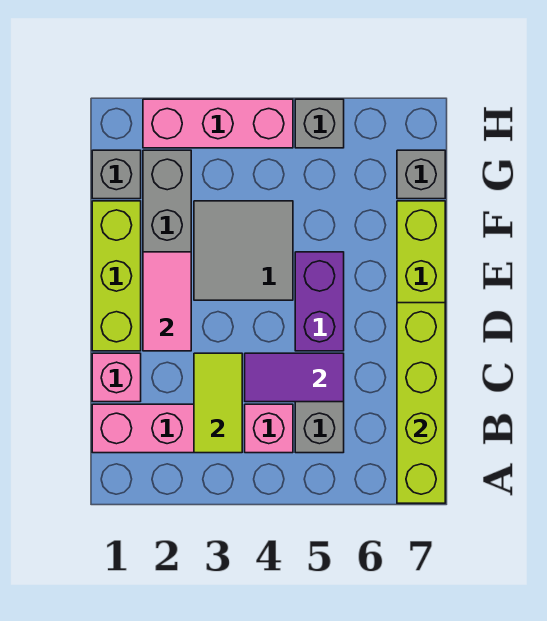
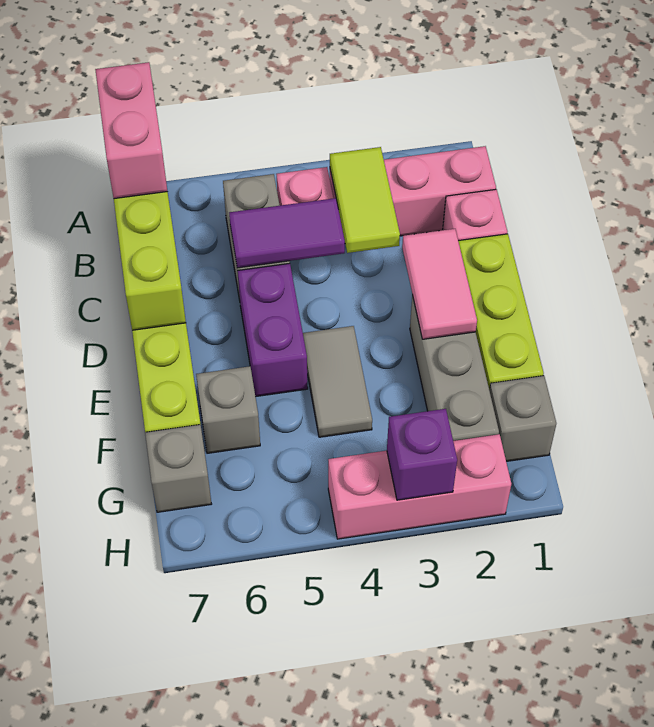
none -> pink 1x2 brick [95,62,167,199]
grey 2x2 tile [194,201,293,300] -> grey 1x2 tile [303,326,372,437]
none -> purple 1x1 brick [387,409,457,500]
grey 1x1 brick [295,99,344,148] -> grey 1x1 brick moved to [196,366,260,453]

